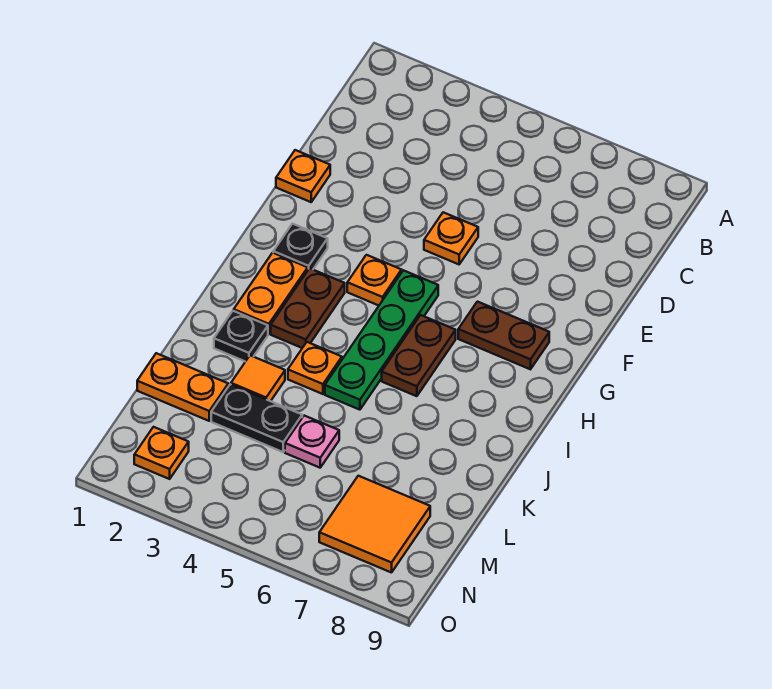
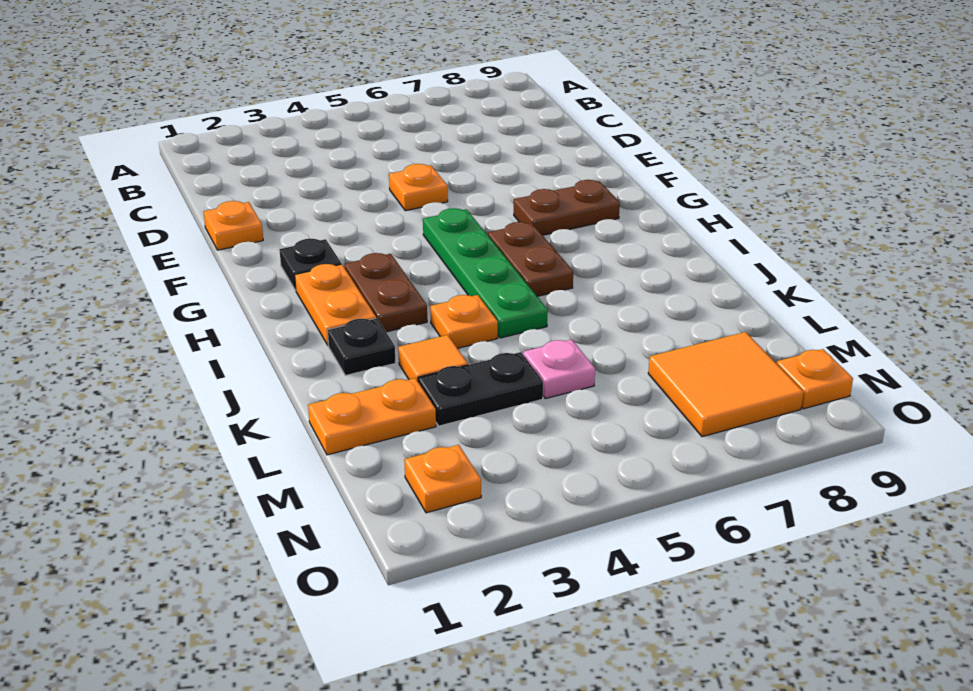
orange 1x1 plate [347,255,402,305] -> orange 1x1 plate moved to [777,349,853,409]

